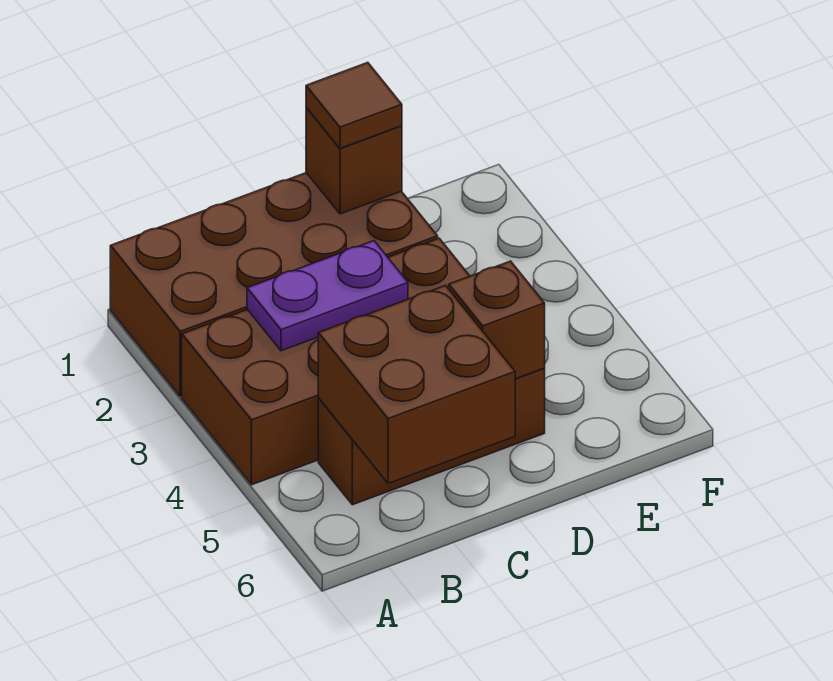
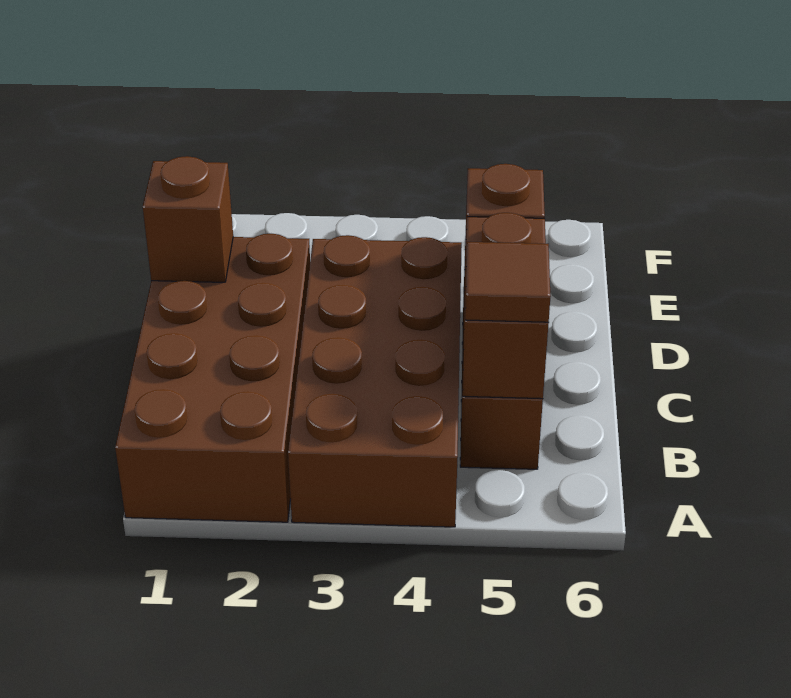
purple 1x2 plate [247,241,408,351] -> none
brown 2x2 brick [318,285,515,483] -> brown 1x2 brick [463,213,549,399]
brown 1x1 tile [306,62,402,148] -> brown 1x1 tile moved to [465,242,551,322]

